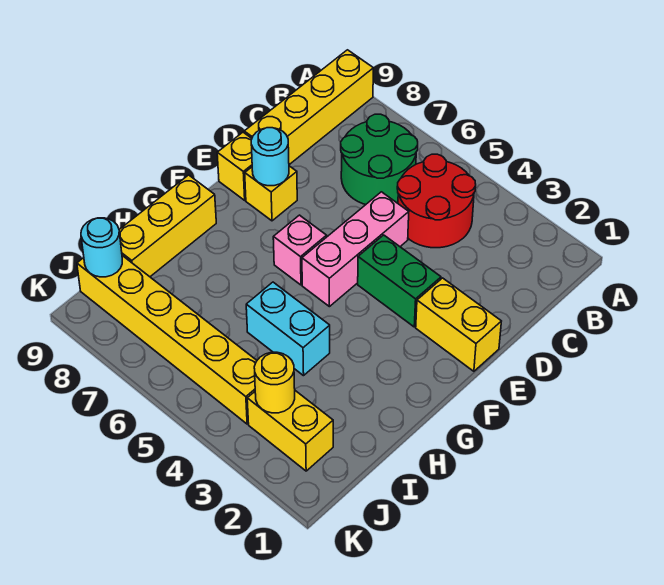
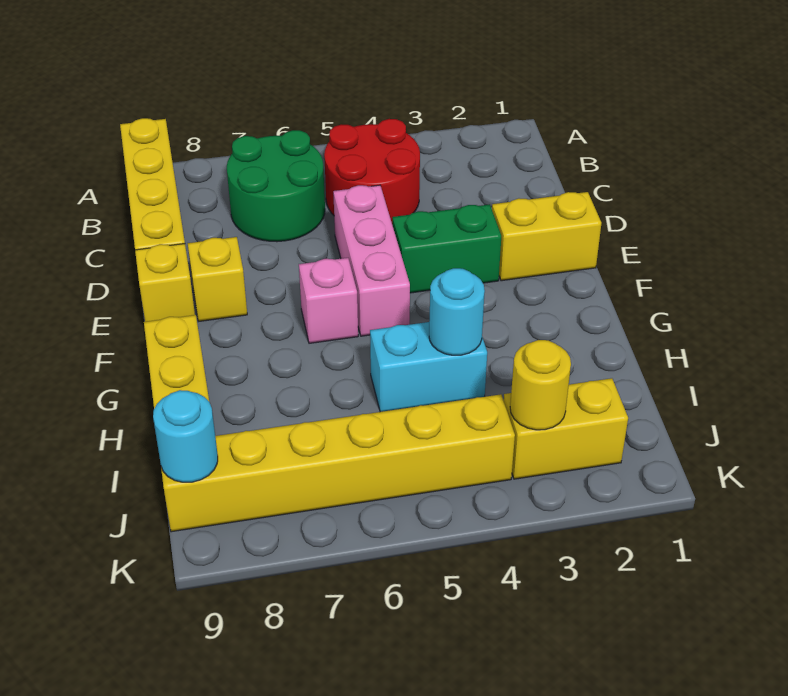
cyan 1x1 round brick [251,128,289,186] -> cyan 1x1 round brick moved to [429,268,485,355]

